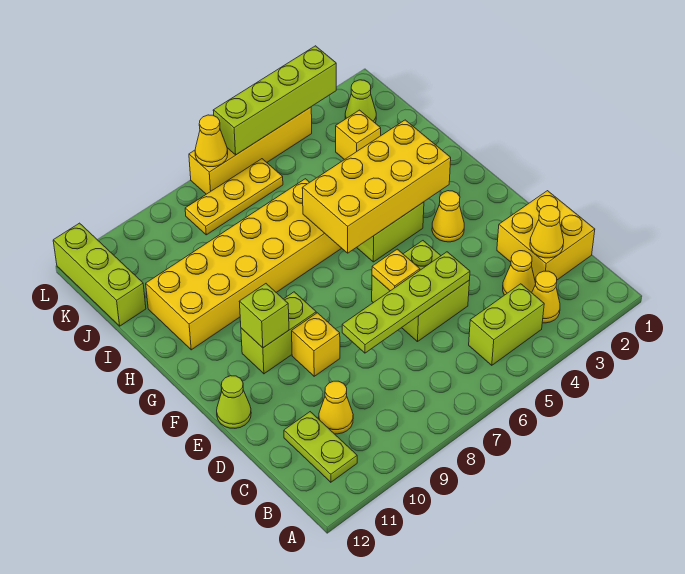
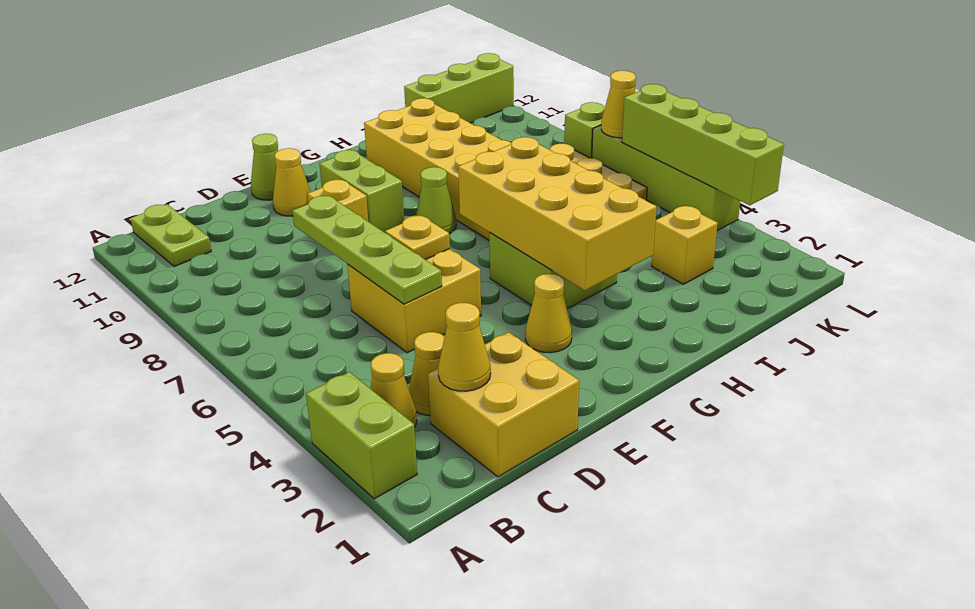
lime 1x2 brick [469,284,544,365] -> lime 1x2 brick moved to [306,372,417,499]
lime 1x2 plate [284,412,357,482] -> lime 1x2 plate turned to [131,204,211,267]
yellow 1x1 cone [319,381,353,434] -> yellow 1x1 cone moved to [273,148,311,216]
lime 2x2 brick [372,241,470,342] -> yellow 2x2 brick [347,249,481,353]
lime 1x1 brick [239,284,289,348] -> lime 1x1 brick moved to [564,102,604,158]
lime 1x1 cone [345,80,376,123] -> lime 1x1 cone moved to [416,167,456,234]
yellow 1x4 brick [189,107,312,194] -> lime 1x4 brick [592,125,740,231]

